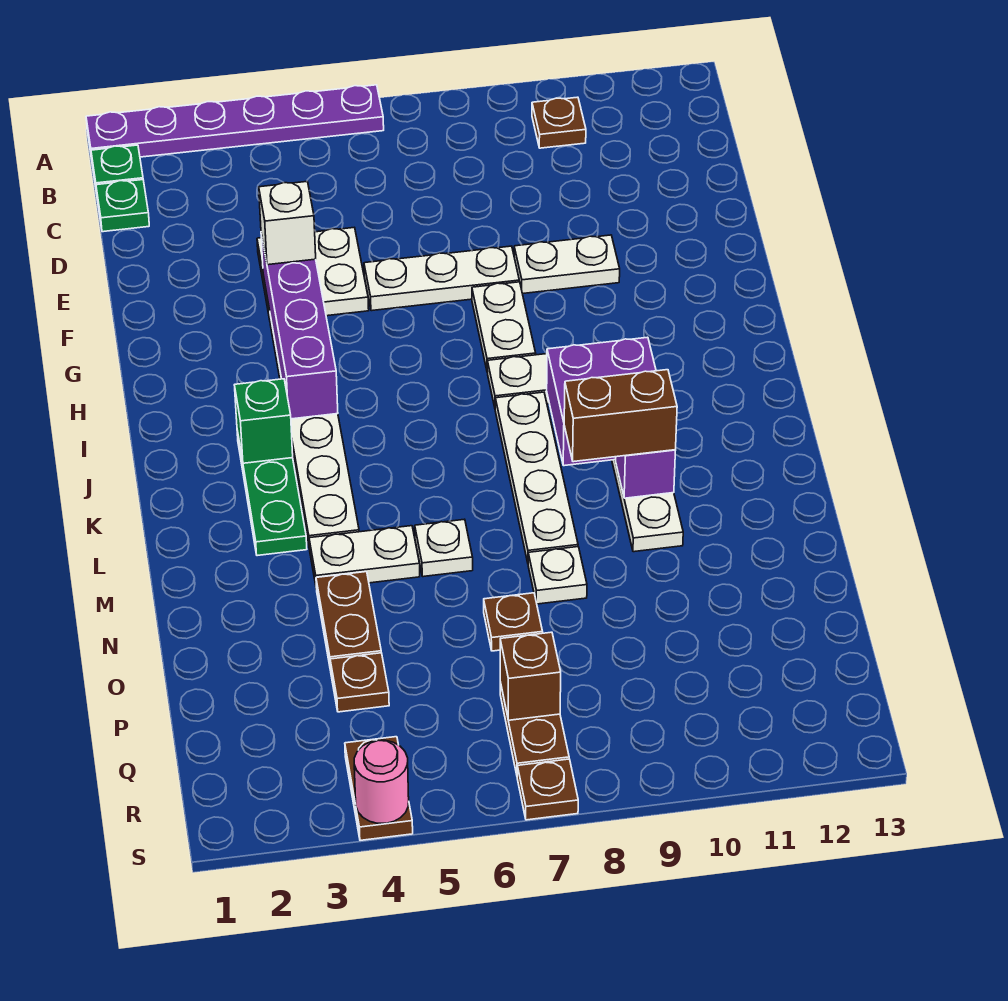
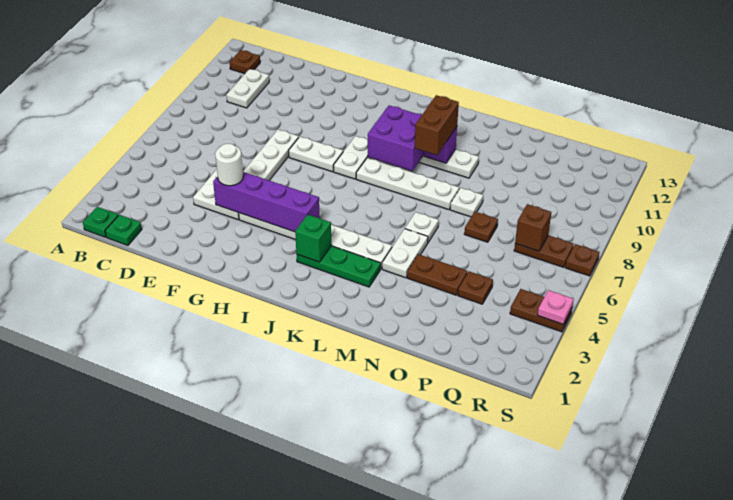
purple 1x6 plate [86,85,384,159] -> none
brown 1x1 plate [532,97,586,148] -> brown 1x1 plate moved to [230,50,260,74]
white 1x1 brick [259,182,316,265] -> white 1x1 round brick [215,144,243,186]
white 1x2 plate [514,235,620,294] -> white 1x2 plate moved to [226,69,269,108]
pink 1x1 round brick [354,740,409,823] -> pink 1x1 plate [538,290,574,324]

